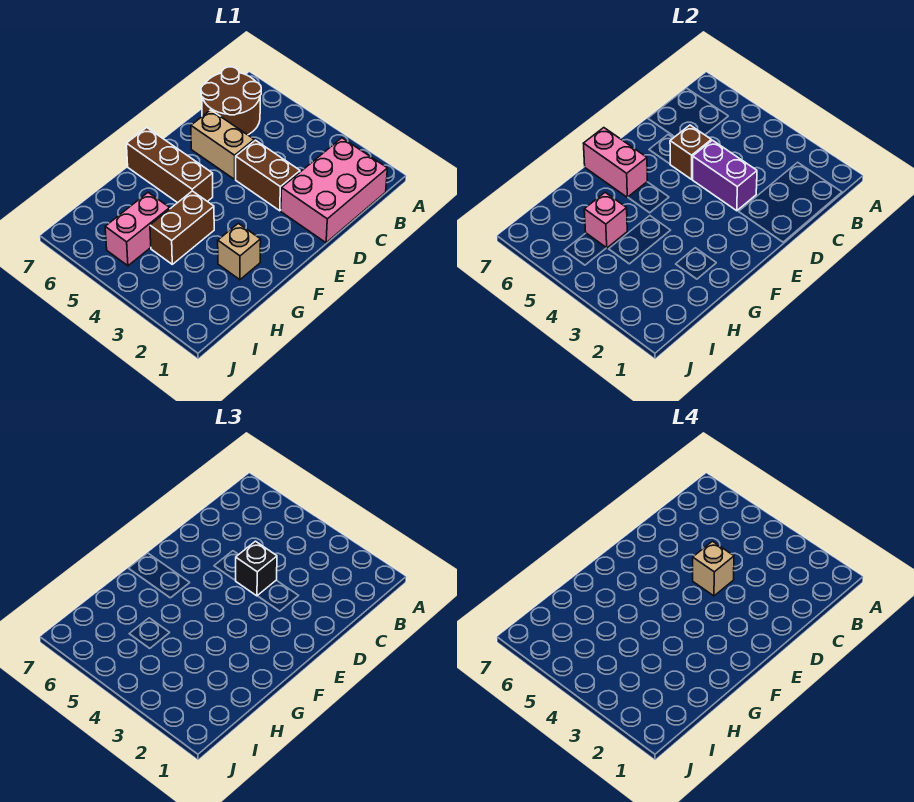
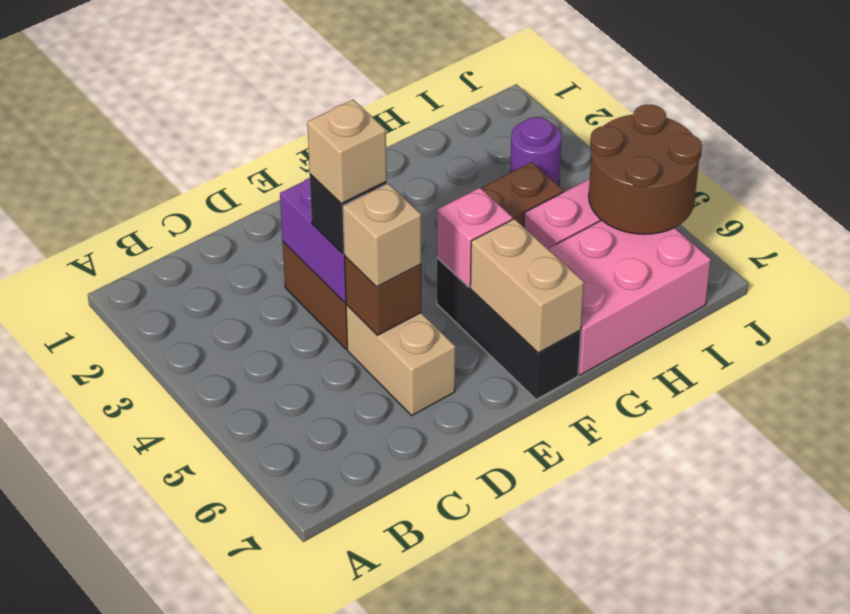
pink 2x3 brick [281,138,388,243] -> pink 2x3 brick moved to [548,220,711,375]
brown 2x2 round brick [201,67,261,135] -> brown 2x2 round brick moved to [589,105,702,234]
brown 1x3 brick [126,128,213,203] -> black 1x3 brick [437,258,581,400]
pink 1x2 brick [583,128,647,197] -> tan 1x2 brick [470,219,584,353]
tan 1x1 brick [218,223,261,280] -> tan 1x1 brick moved to [343,183,421,287]
pink 1x1 brick [584,192,627,248] -> pink 1x1 brick moved to [437,188,513,287]
none -> purple 1x1 round brick [510,117,562,186]

